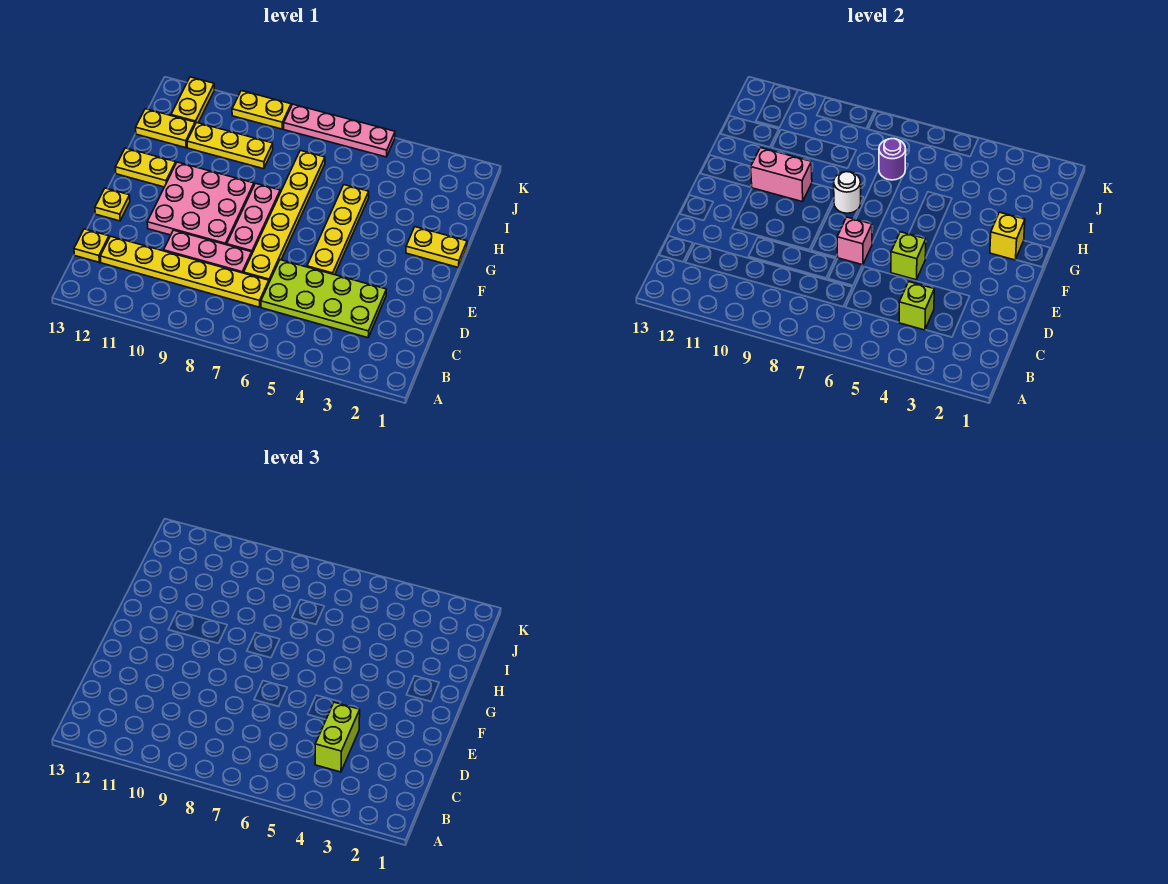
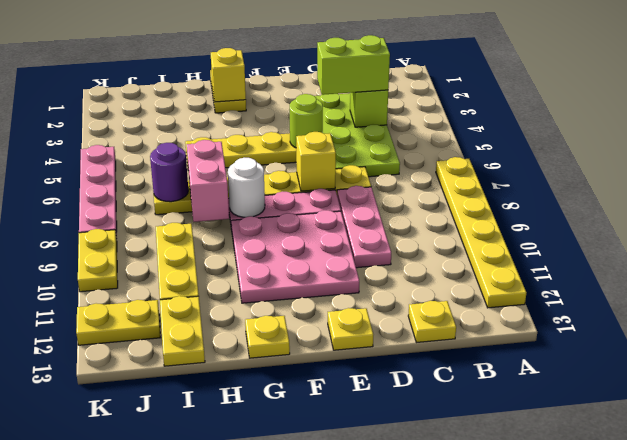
yellow 1x6 plate [100,236,269,307] -> yellow 1x6 plate moved to [436,157,526,308]
lime 1x1 brick [891,232,926,280] -> lime 1x1 round brick [290,94,323,148]
pink 1x1 brick [837,217,872,265] -> yellow 1x1 brick [296,132,336,191]
pink 1x2 brick [751,148,812,202] -> pink 1x2 brick moved to [187,140,229,222]
yellow 1x2 plate [115,148,176,187] -> yellow 1x1 plate [245,316,290,358]

